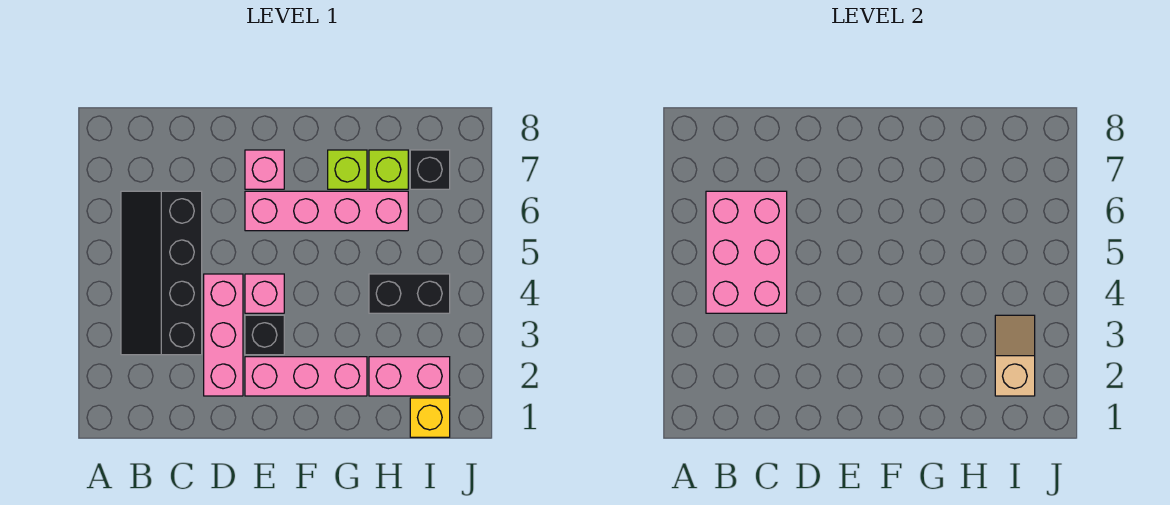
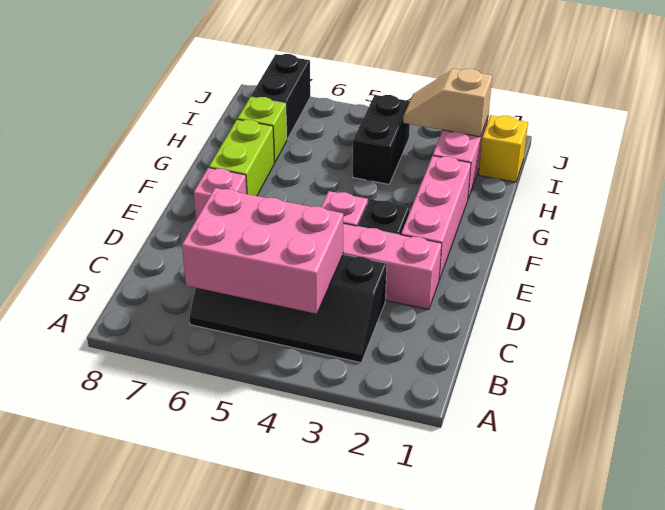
pink 1x4 brick [245,191,408,231] -> none
lime 1x1 brick [328,150,367,189] -> lime 1x2 brick [209,119,274,196]
black 1x1 brick [410,150,450,189] -> black 1x2 brick [251,54,310,139]

